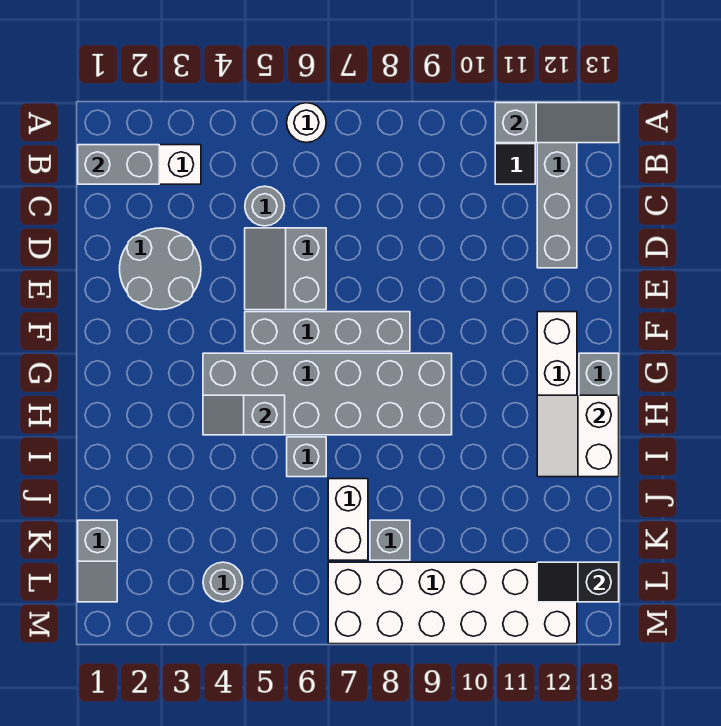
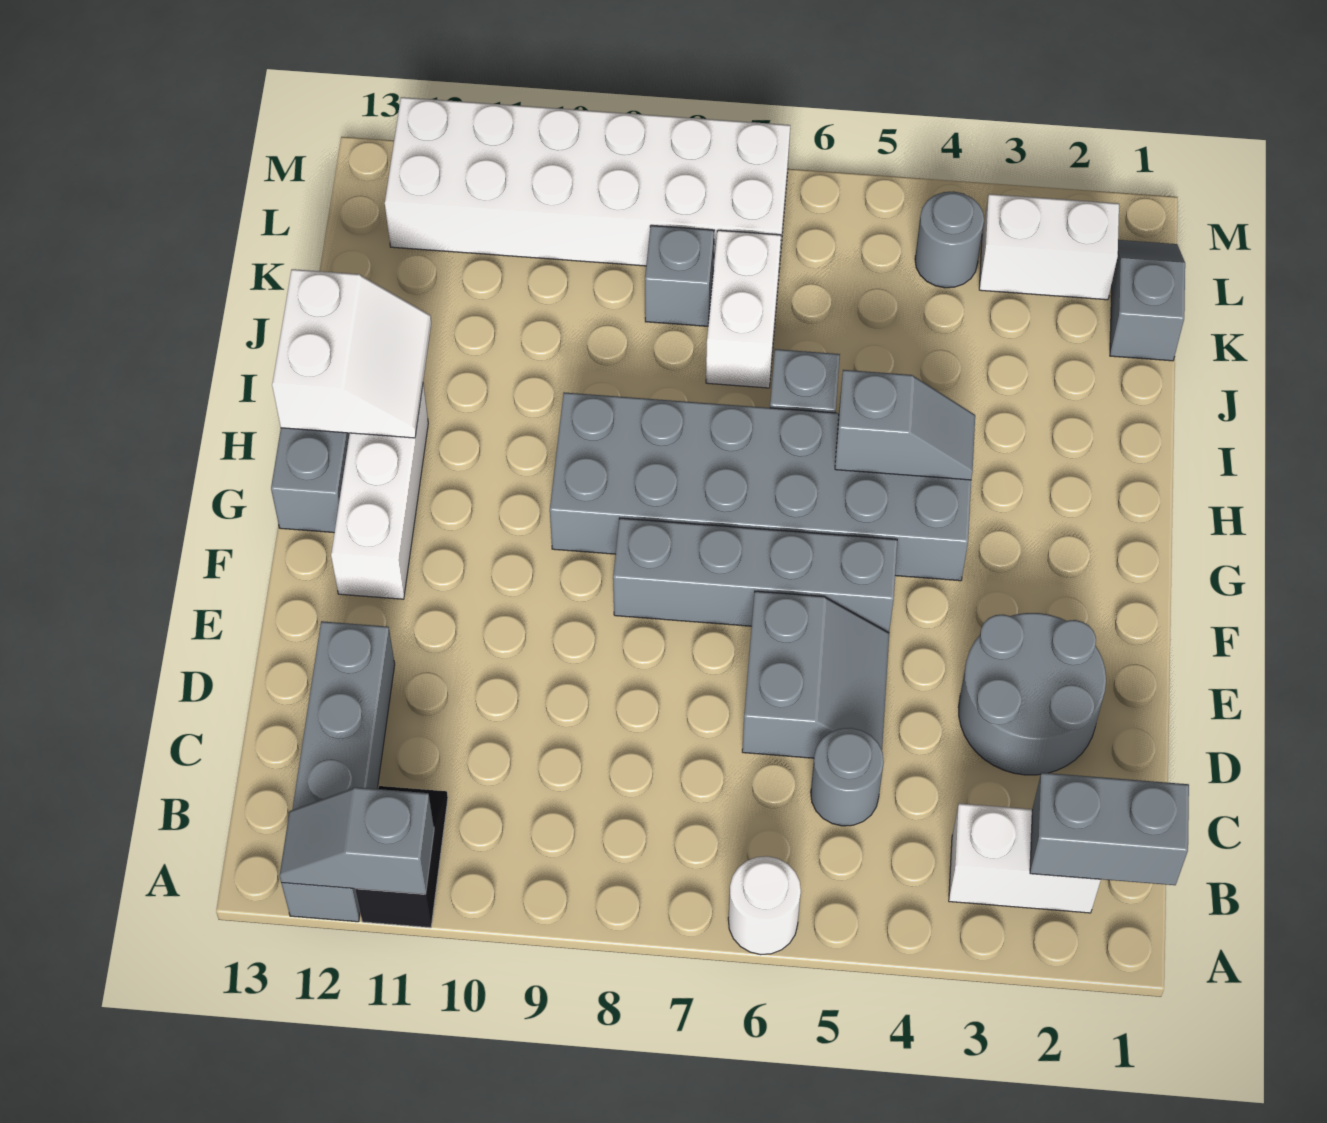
grey 1x3 slope [495,103,619,143] -> grey 1x2 slope [280,787,434,894]
none -> white 1x2 brick [979,194,1119,300]
black 1x2 slope [537,562,619,602] -> none

